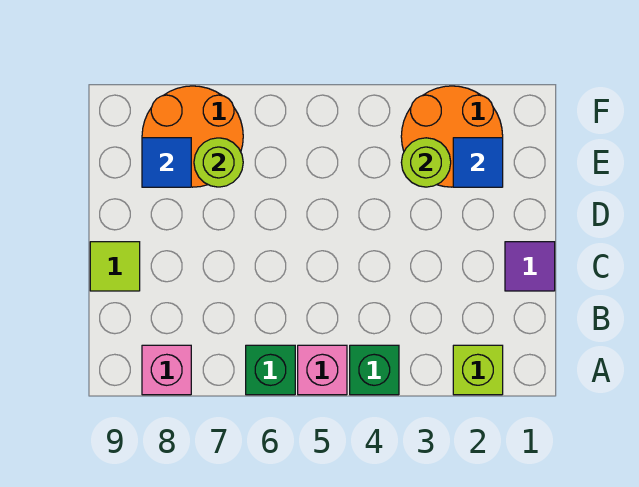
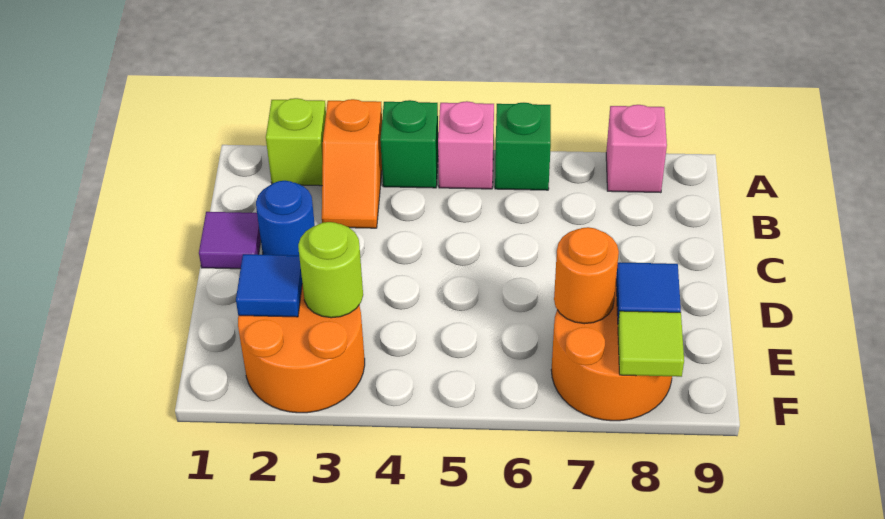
none -> orange 1x2 slope [322,99,382,228]
none -> blue 1x1 round brick [256,181,315,255]
lime 1x1 tile [90,242,140,291] -> lime 1x1 tile moved to [618,311,684,377]
lime 1x1 round brick [194,138,243,187] -> orange 1x1 round brick [554,227,619,324]

